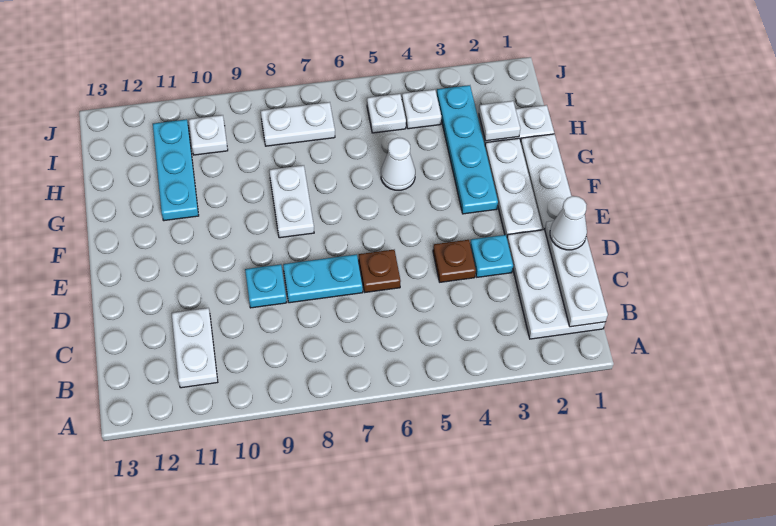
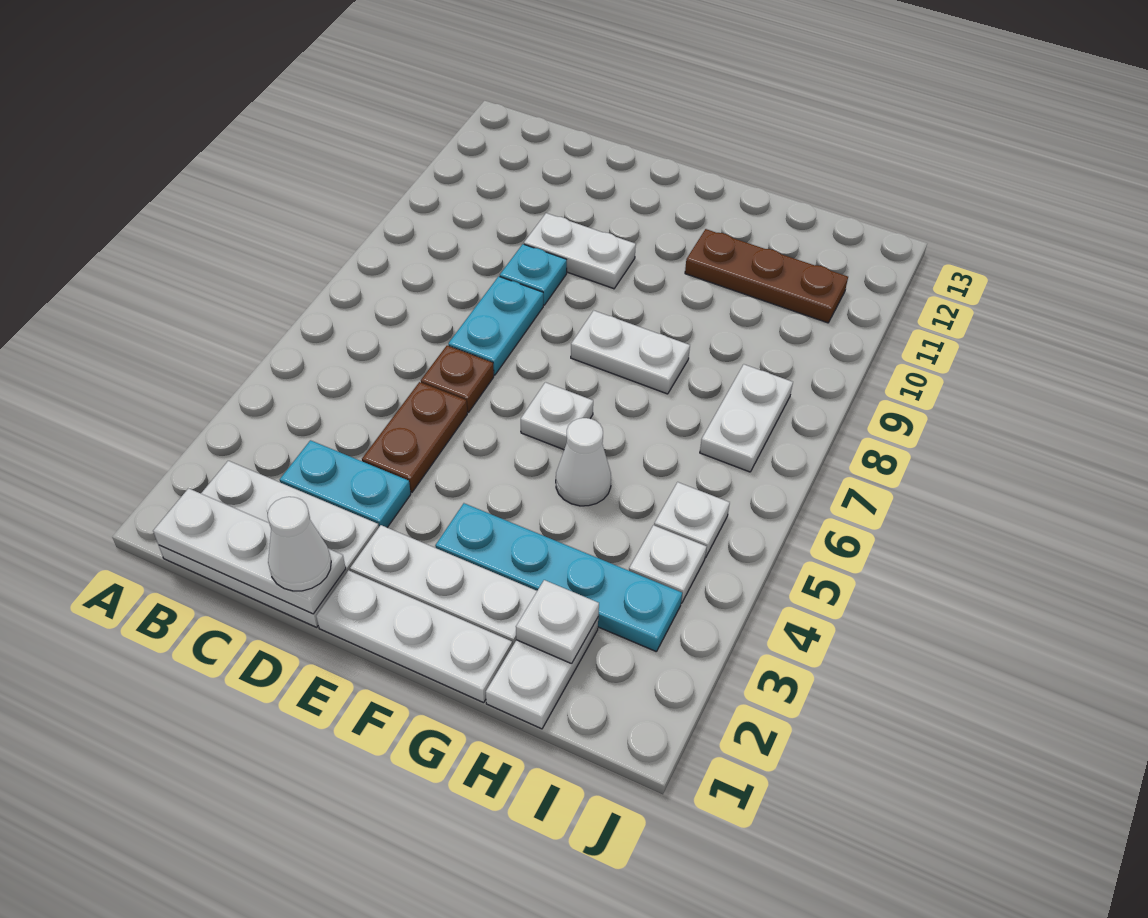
white 1x2 plate [172,308,218,388] -> white 1x2 plate moved to [524,213,636,289]
cyan 1x1 plate [470,235,513,277] -> cyan 1x2 plate [280,440,411,527]
brown 1x1 plate [433,240,476,282] -> brown 1x2 plate [362,382,467,492]
cyan 1x3 plate [153,119,199,221] -> brown 1x3 plate [685,229,848,323]
white 1x1 plate [189,115,228,155] -> white 1x1 plate moved to [521,382,593,450]

